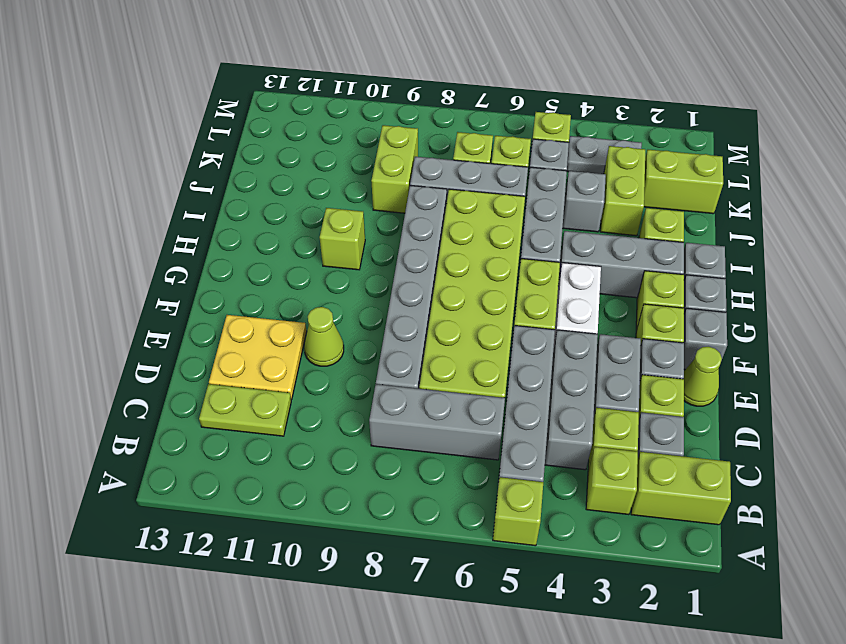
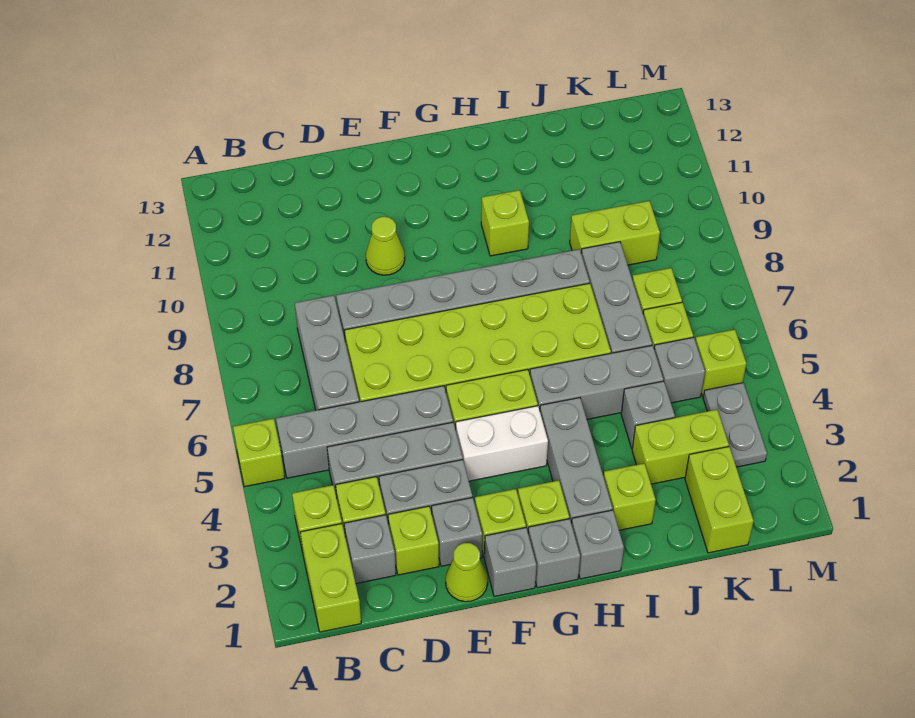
lime 1x2 plate [199,384,291,436] -> none
yellow 2x2 plate [209,315,307,400] -> none

